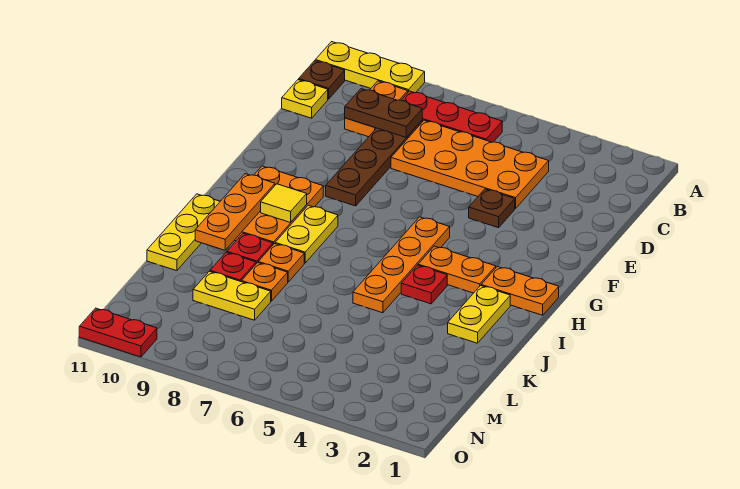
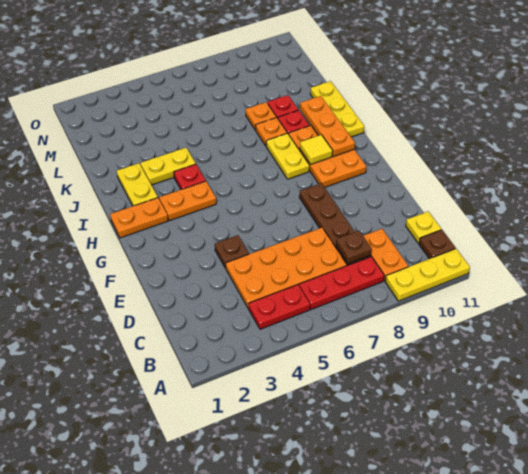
brown 1x2 plate [345,89,422,137] -> brown 1x1 plate [336,231,372,264]
orange 1x4 plate [353,217,450,313] -> none
yellow 1x2 plate [193,271,271,320] -> yellow 1x2 plate moved to [141,148,196,185]
red 1x2 plate [79,308,157,357] -> red 1x2 plate moved to [249,285,310,329]

